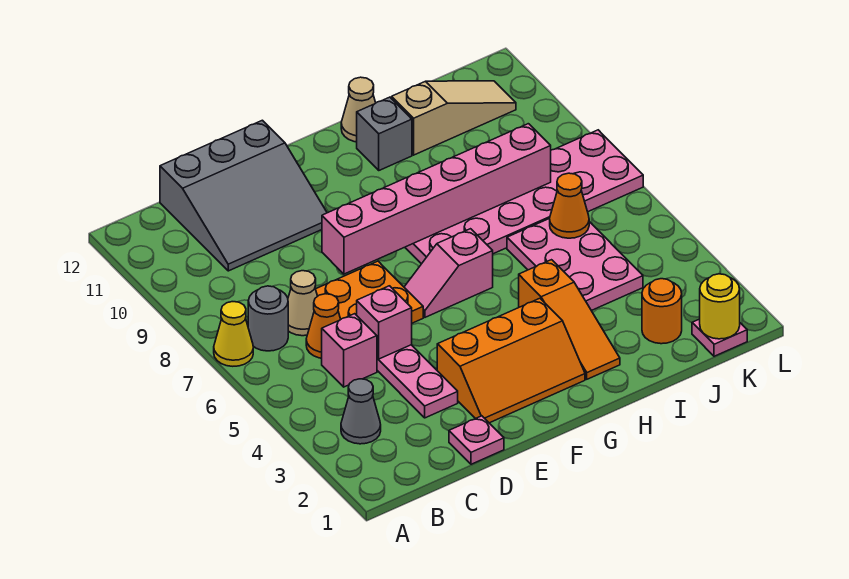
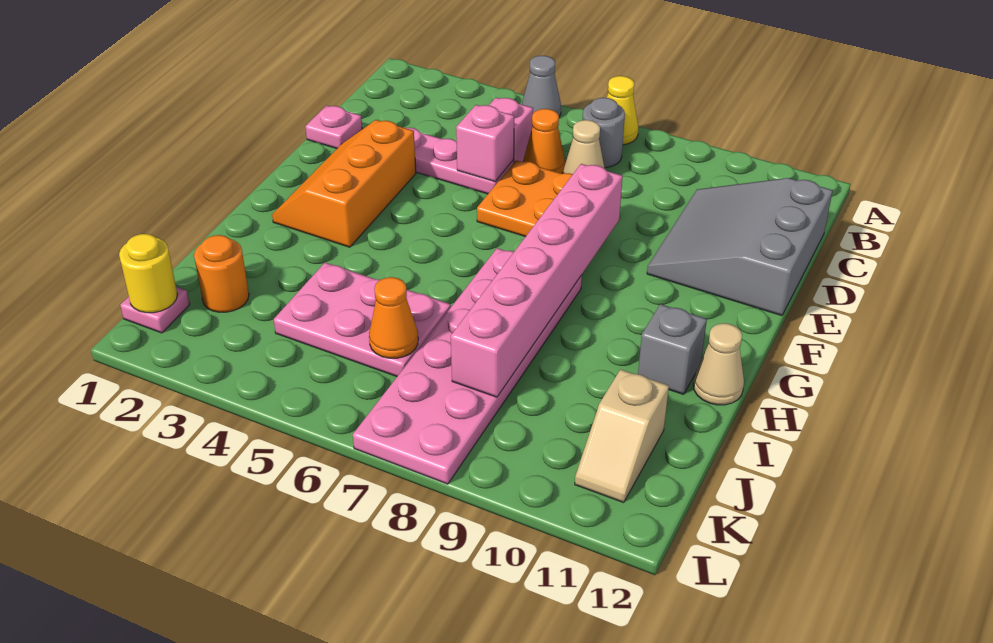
grey 1x1 cone [341,379,381,444] -> grey 1x1 cone moved to [522,56,561,117]
pink 1x2 slope [404,229,493,317] -> none
orange 1x3 slope [519,260,620,379] -> none
tan 1x3 slope [392,81,516,155] -> tan 1x2 slope [575,369,669,503]

